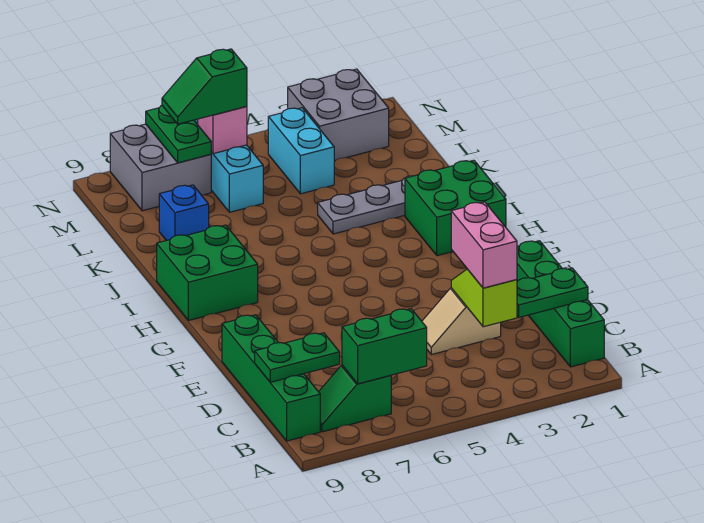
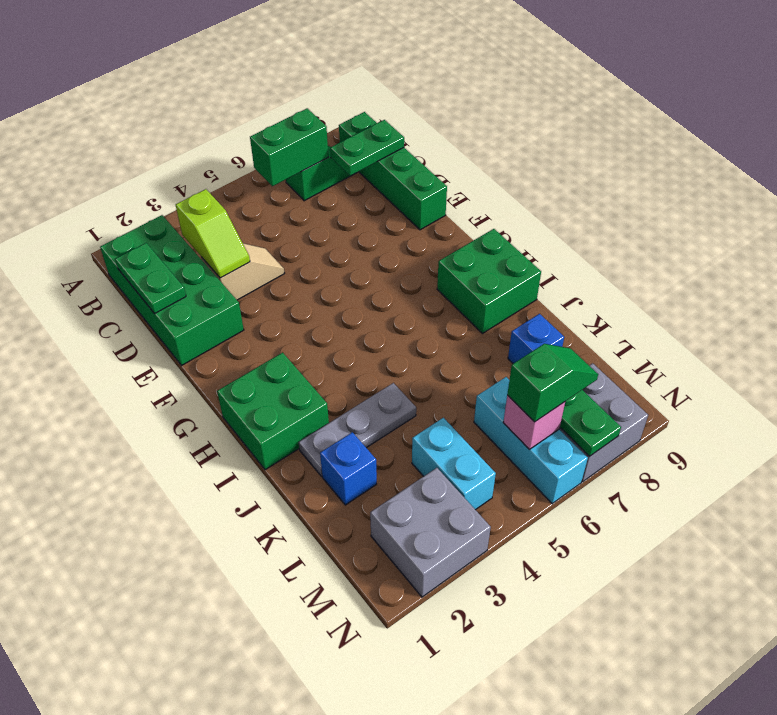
green 1x4 brick [517,241,604,367] -> green 2x4 brick [100,215,244,366]
green 1x2 plate [517,268,588,317] -> green 1x2 plate turned to [115,243,186,314]
pink 1x2 brick [451,202,517,288] -> none
none -> blue 1x1 brick [320,432,377,505]

